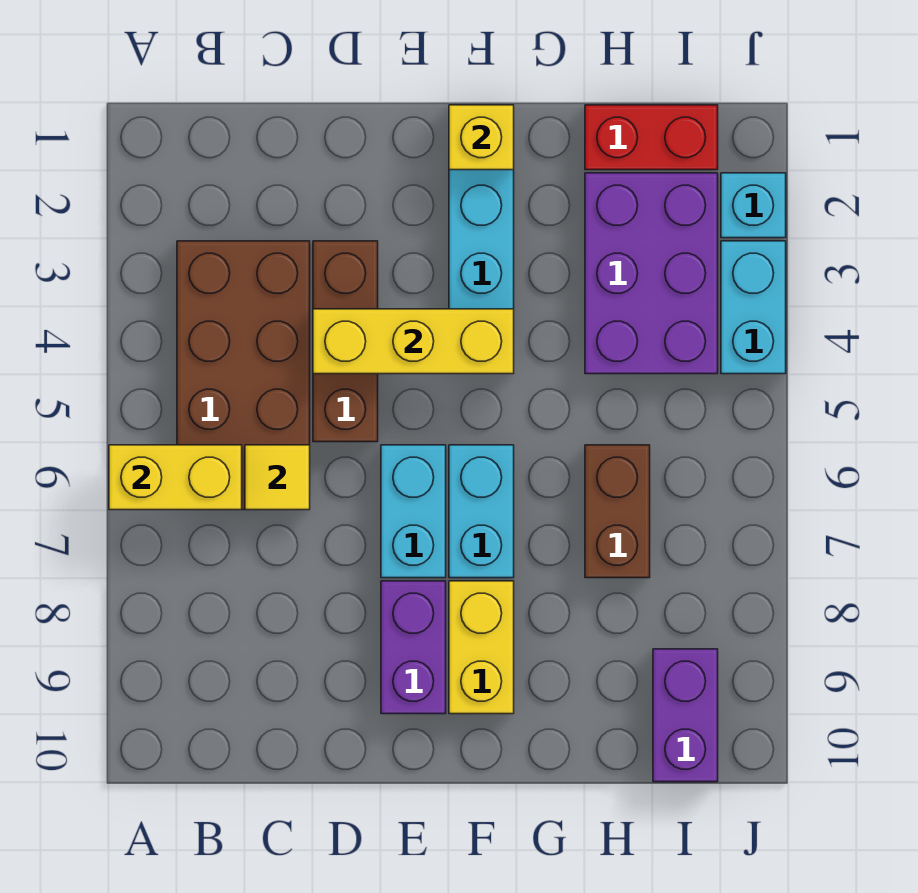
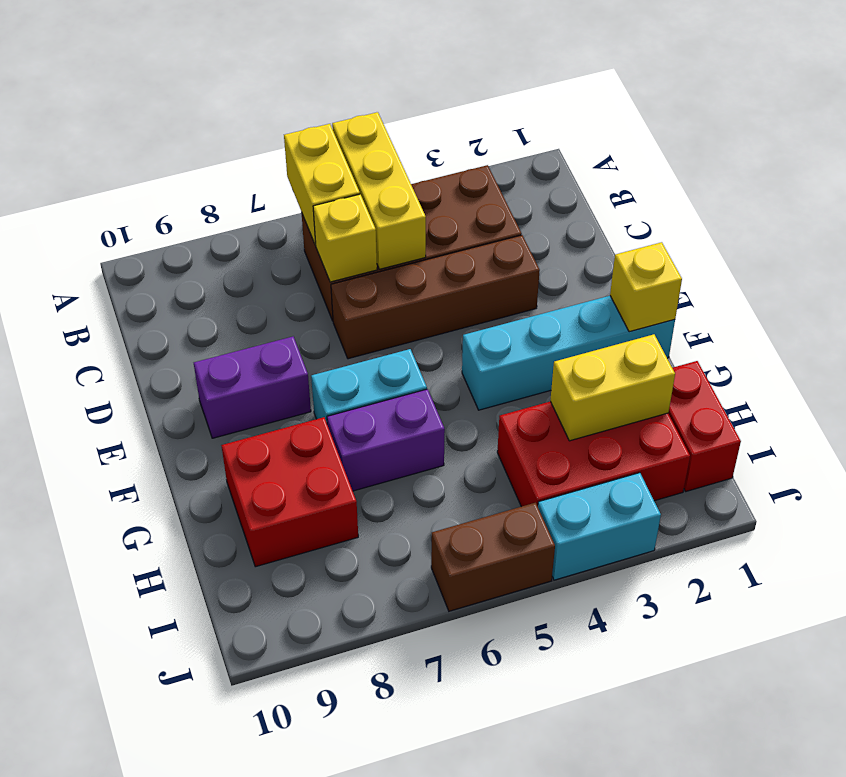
yellow 1x1 tile [245,445,310,510] -> yellow 1x1 brick [313,194,377,282]
brown 1x3 brick [313,241,378,442] -> brown 1x4 brick [331,235,540,359]
yellow 1x3 brick [313,309,514,374] -> yellow 1x3 brick moved to [332,112,426,269]
cyan 1x2 brick [381,445,446,578] -> none
yellow 1x2 brick [449,581,514,714] -> yellow 1x2 brick moved to [550,334,675,441]
none -> red 2x2 brick [221,417,358,567]
purple 2x3 brick [585,173,718,374] -> red 2x3 brick [497,402,690,507]
brown 1x2 brick [585,445,650,578] -> brown 1x2 brick moved to [431,503,555,611]
purple 1x2 brick [653,649,718,782] -> purple 1x2 brick moved to [327,389,445,491]
cyan 1x1 brick [721,173,786,238] -> none

